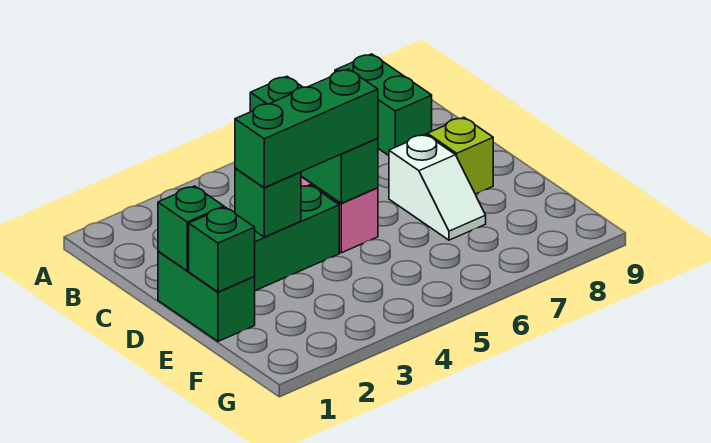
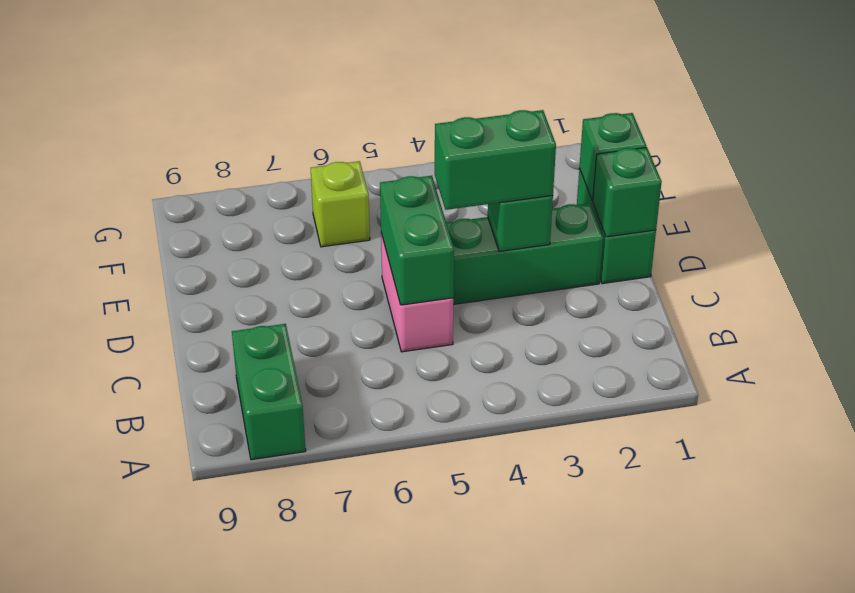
green 1x3 brick [250,76,378,203] -> green 1x2 brick [380,176,454,305]
green 1x3 brick [235,69,378,188] -> green 1x2 brick [435,110,556,210]
white 1x2 slope [389,134,486,240] -> none
lime 1x1 brick [427,117,493,194] -> lime 1x1 brick moved to [311,161,370,247]

